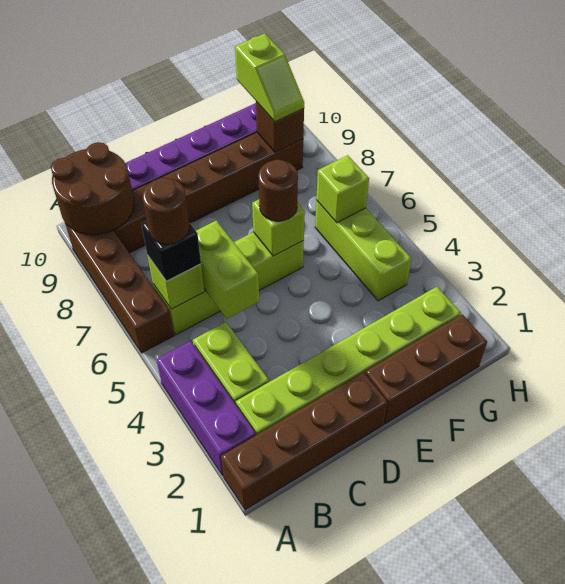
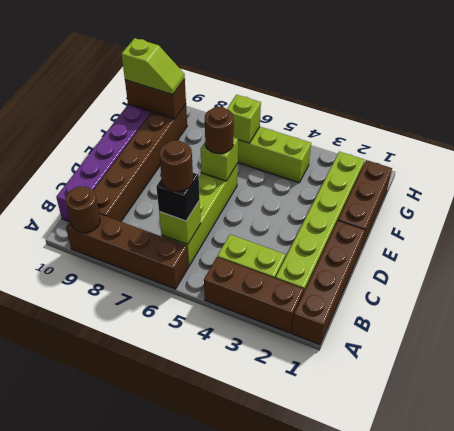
purple 1x3 brick [156,341,256,475] -> brown 1x3 brick [204,257,304,333]
brown 2x2 round brick [51,142,134,235] -> brown 1x1 round brick [66,186,100,233]
lime 1x2 brick [196,220,259,319] -> none
brown 1x1 brick [256,102,304,153] -> brown 1x2 brick [125,79,186,119]

